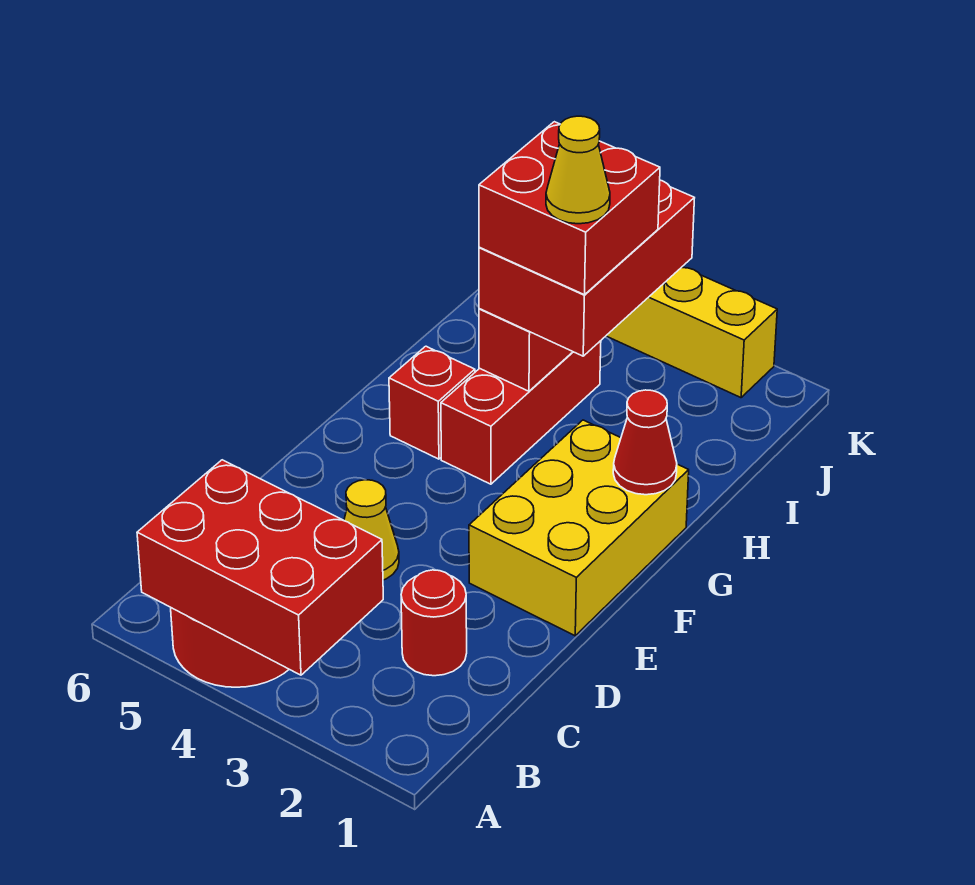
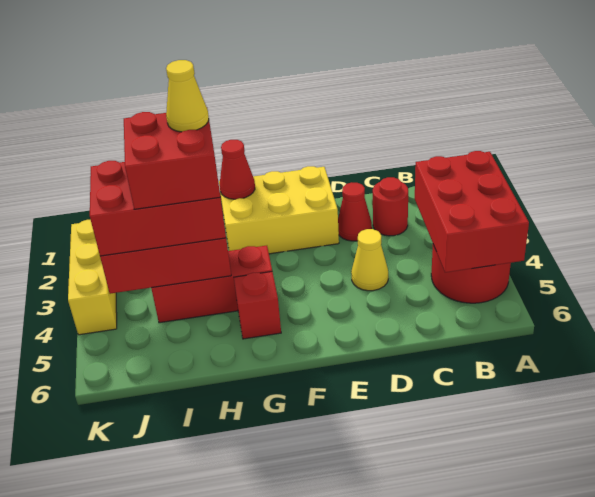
none -> red 1x1 cone [338,182,372,241]

